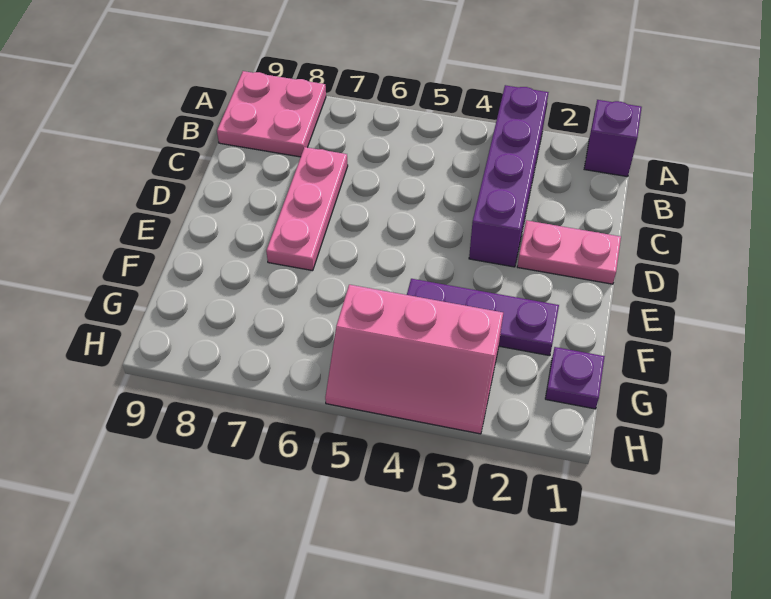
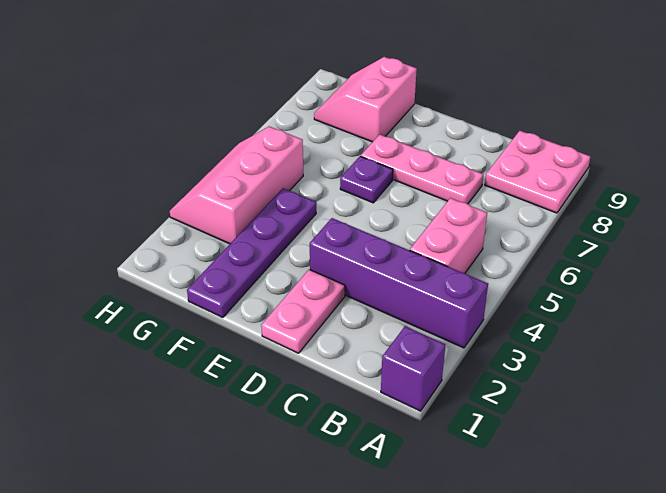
none -> pink 1x2 brick [410,198,487,273]
purple 1x3 plate [407,279,559,356] -> purple 1x4 plate [187,188,316,317]
none -> pink 2x2 slope [314,57,417,142]
purple 1x1 plate [545,347,605,409] -> purple 1x1 plate moved to [340,156,393,203]

